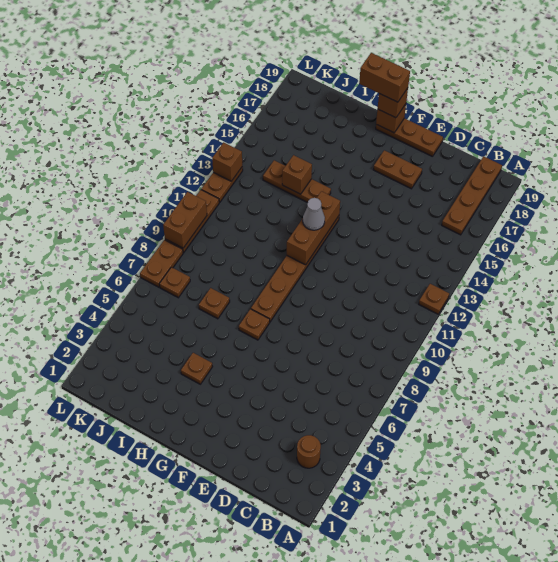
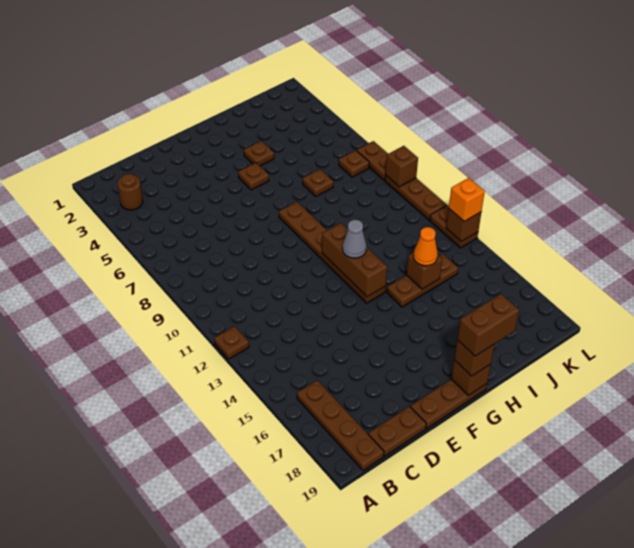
brown 1x2 plate [374,150,422,189] -> brown 1x2 plate moved to [368,406,426,456]
brown 1x1 plate [239,309,270,340] -> brown 1x1 plate moved to [238,163,269,190]
none -> orange 1x1 cone [413,227,438,266]
brown 1x2 brick [163,192,207,248] -> brown 1x1 brick [385,146,418,187]
none -> orange 1x1 brick [449,178,485,221]

